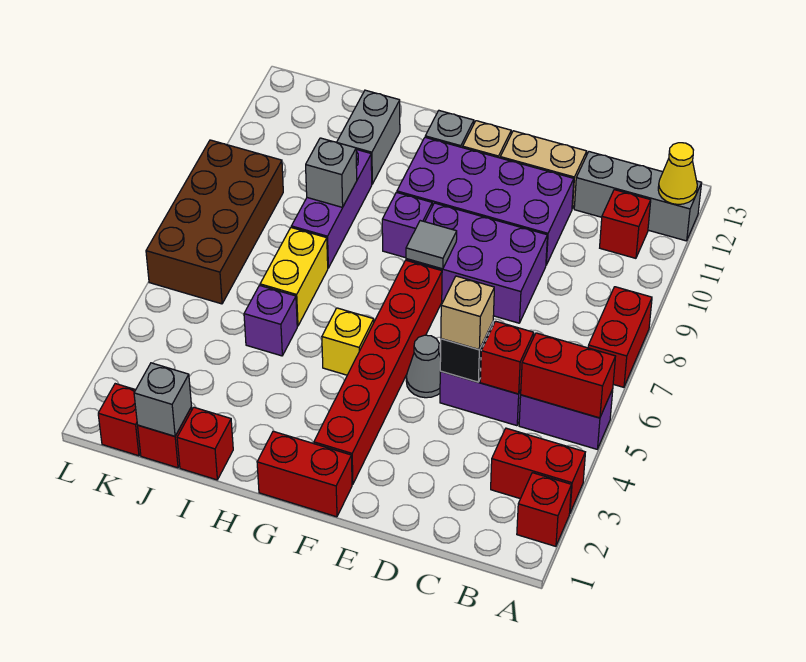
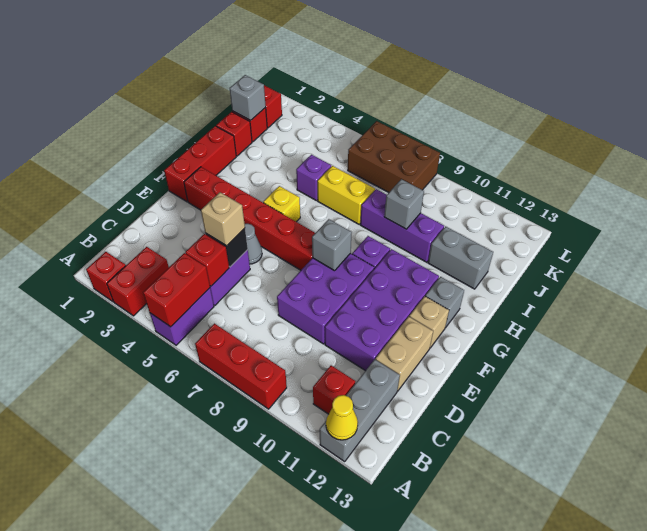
red 1x2 brick [588,287,652,387] -> red 1x3 brick [195,323,287,409]
red 1x2 brick [257,431,352,517] -> red 1x3 brick [164,126,236,202]
grey 1x1 tile [406,221,457,269] -> grey 1x1 brick [312,219,352,271]
brown 2x4 brick [146,140,283,304] -> brown 2x3 brick [348,121,440,193]

